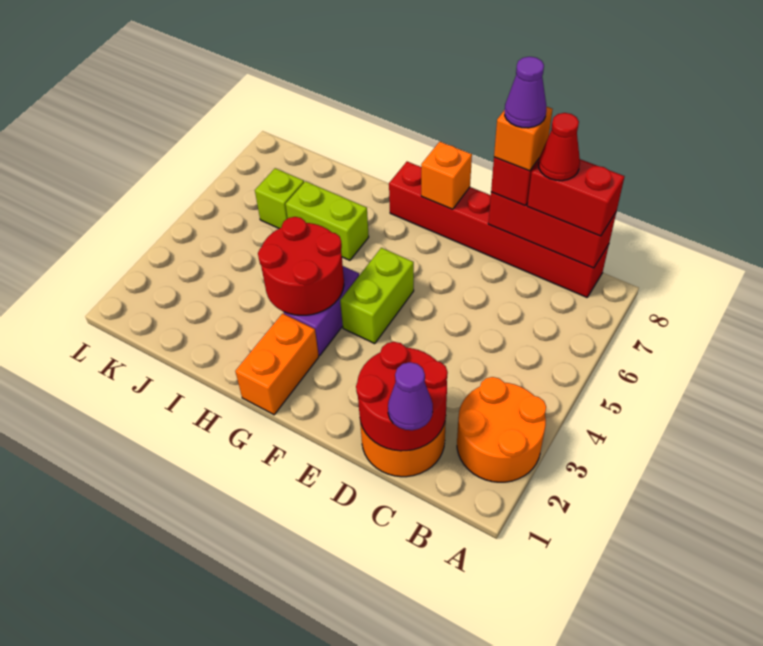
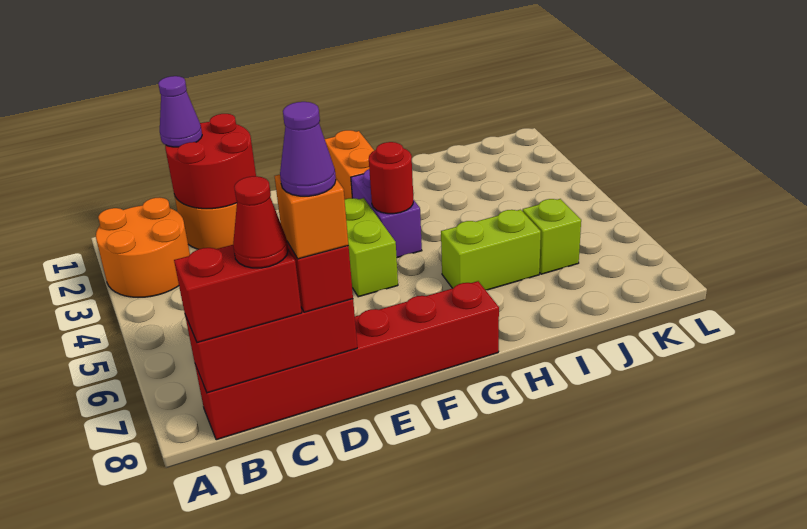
orange 1x1 brick [421,142,472,209] -> none
red 2x2 round brick [258,217,344,315] -> red 1x1 round brick [369,142,413,214]

